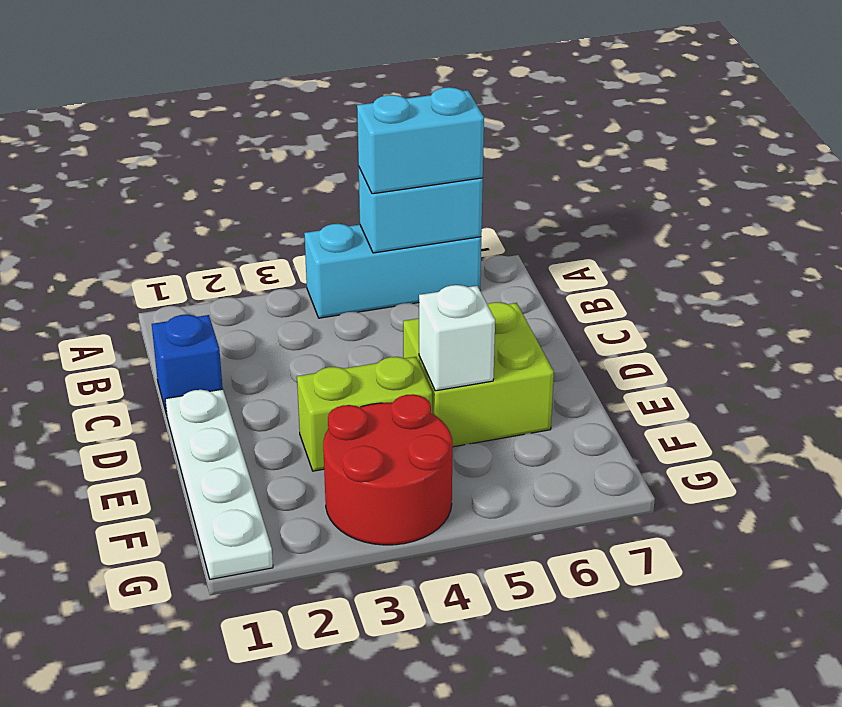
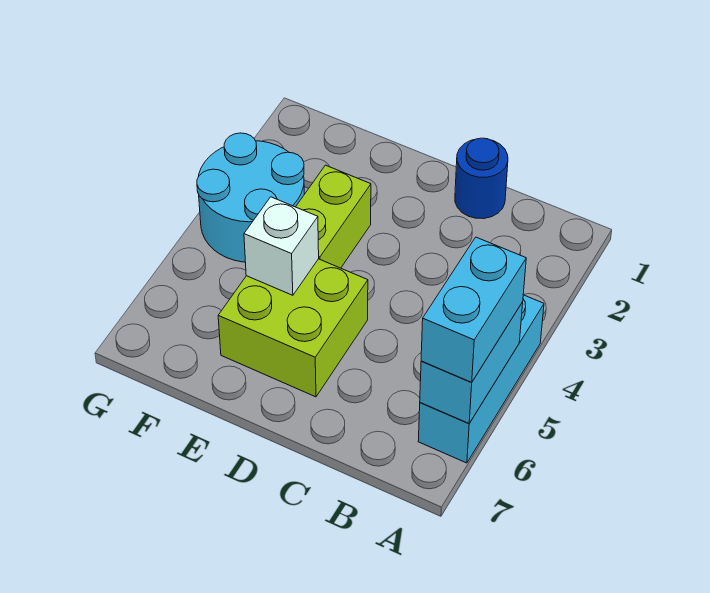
blue 1x1 brick [152,315,223,414] -> blue 1x1 round brick [455,138,508,219]
white 1x4 plate [165,389,273,579] -> none
red 2x2 round brick [323,394,453,545] -> cyan 2x2 round brick [197,133,304,262]

